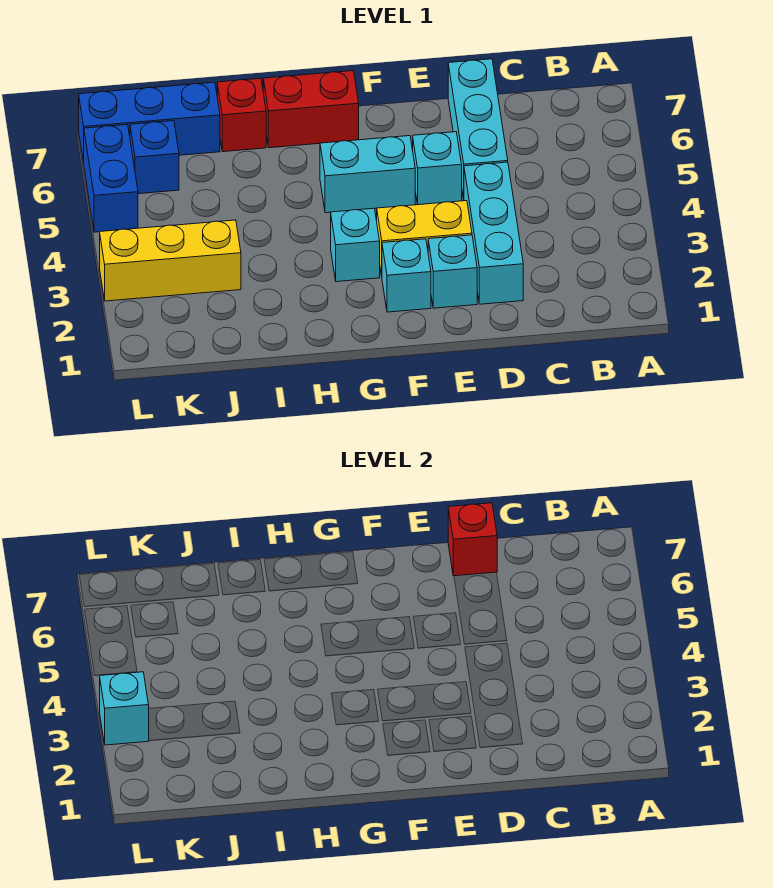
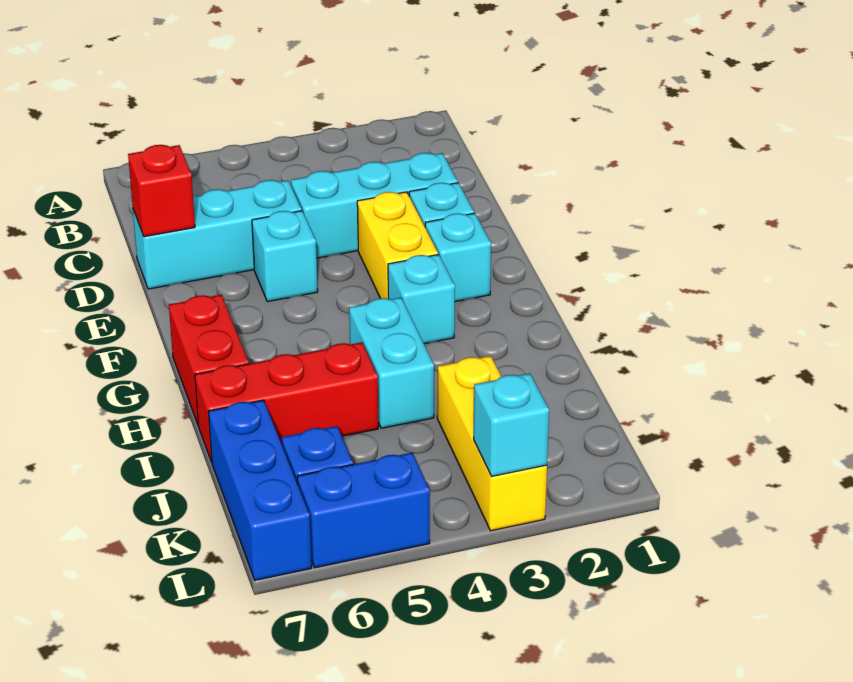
cyan 1x2 brick [320,136,415,213] -> cyan 1x2 brick moved to [349,298,434,428]
red 1x1 brick [217,78,266,152] -> red 1x3 brick [195,342,378,462]

